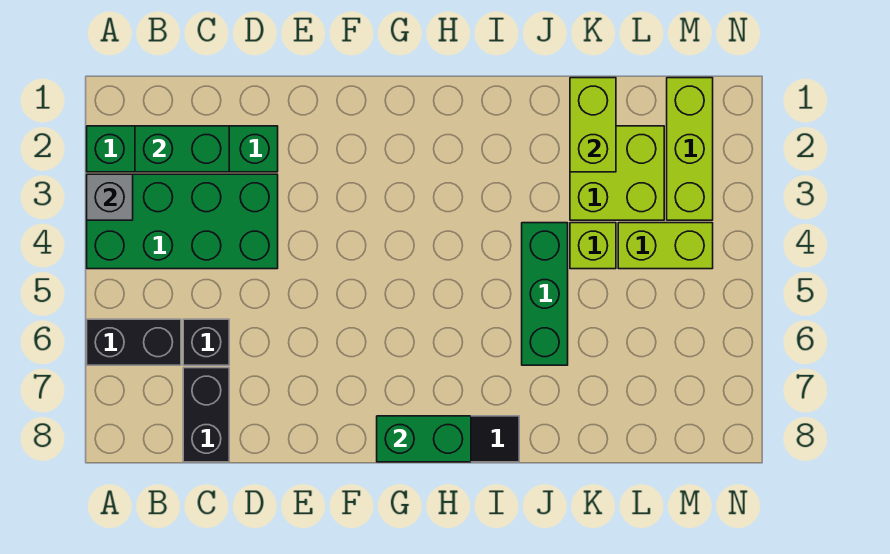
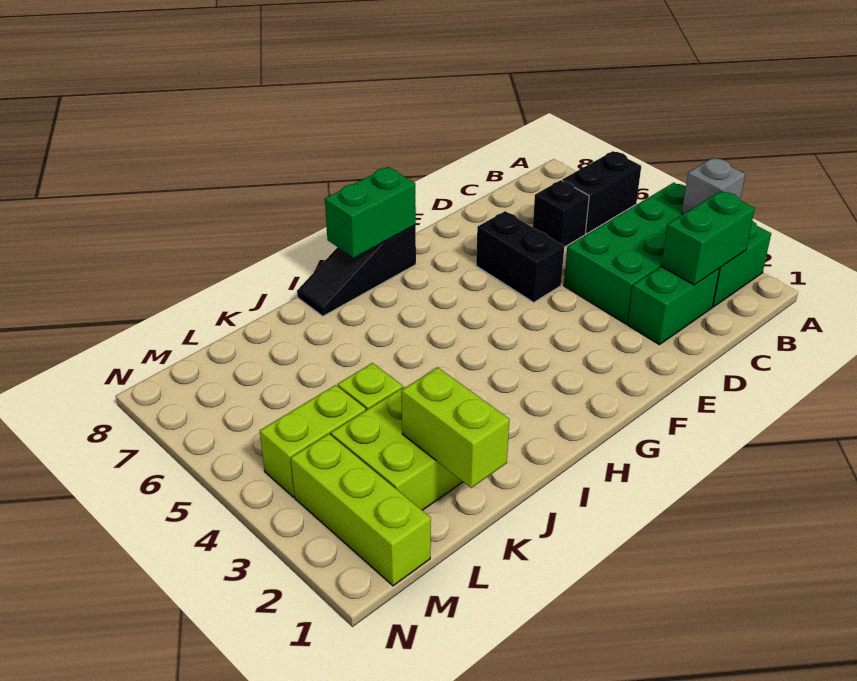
black 1x2 brick [183,368,229,462] -> black 1x2 brick moved to [476,211,564,302]
green 1x3 brick [522,223,568,365] -> none

